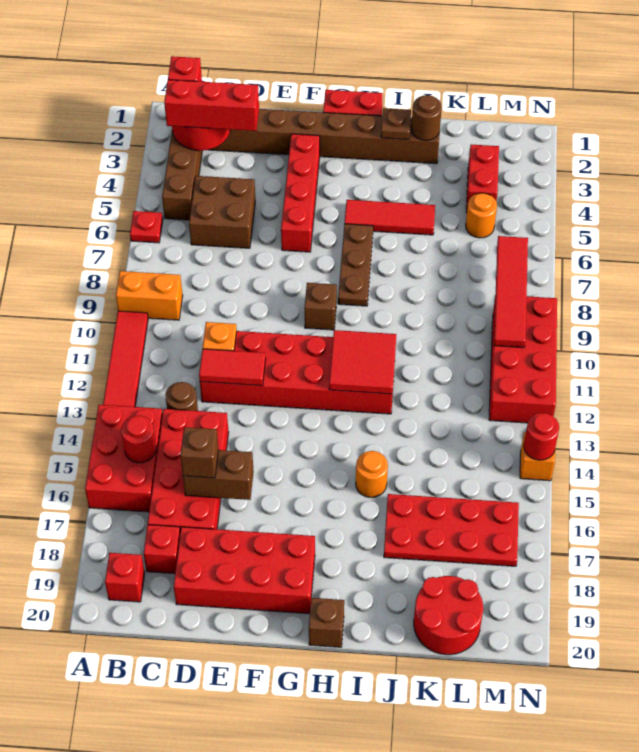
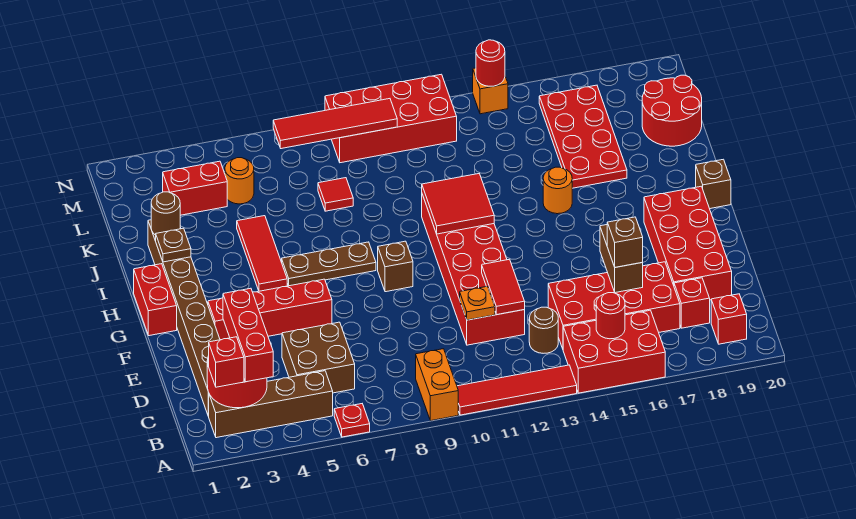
none -> red 1x1 tile [318,178,353,211]

